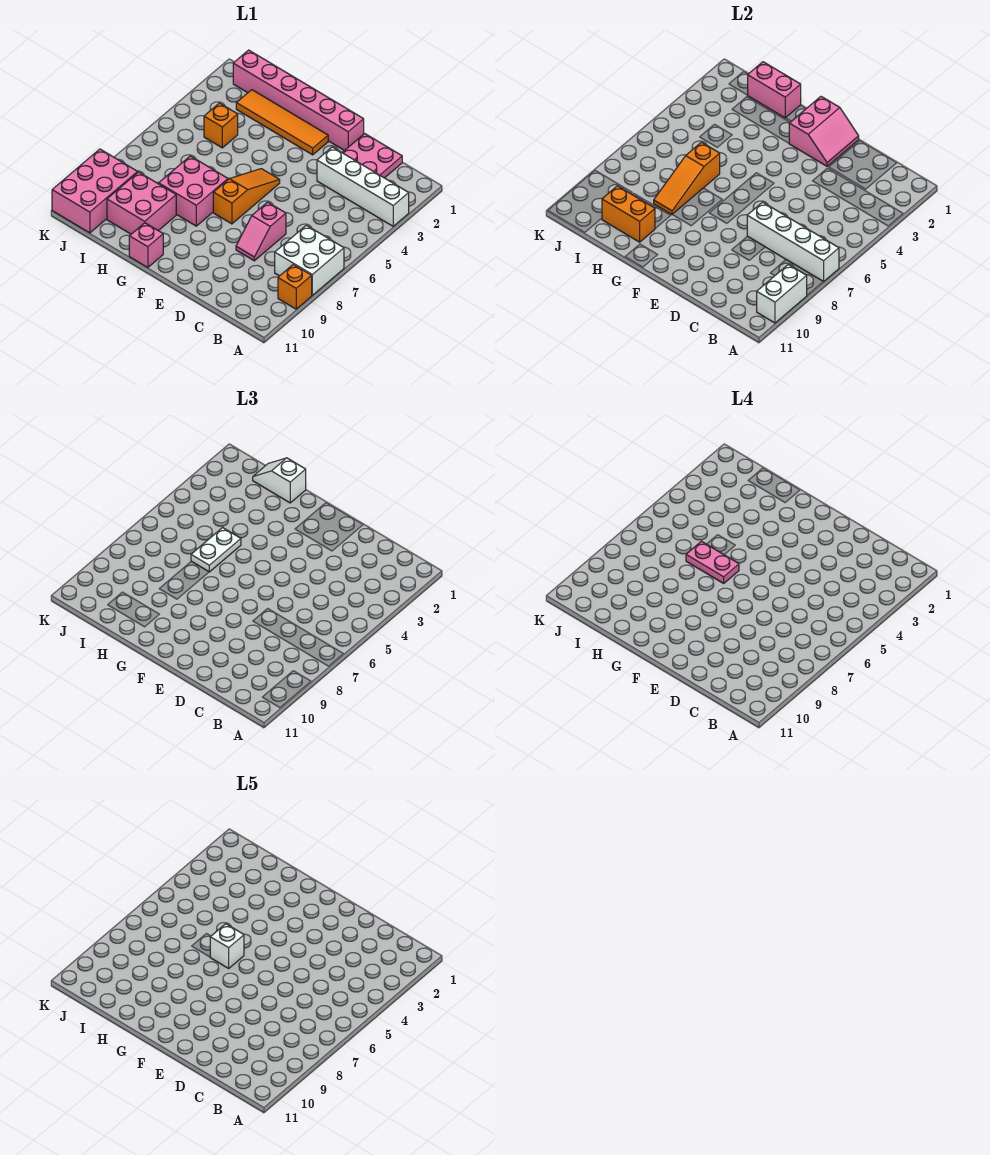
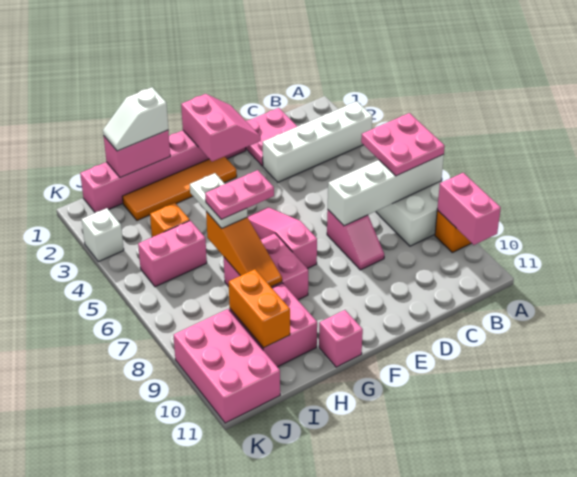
none -> pink 2x2 plate [361,113,445,176]
white 1x2 brick [757,265,807,323] -> pink 1x2 brick [437,173,501,245]
orange 1x3 slope [213,169,280,224] -> pink 1x3 slope [247,207,317,269]
white 1x1 brick [210,924,244,968] -> white 1x1 brick moved to [82,208,124,262]
orange 1x2 brick [602,186,655,242] -> orange 1x2 brick turned to [229,269,290,348]
none -> pink 1x2 brick [138,221,207,287]

